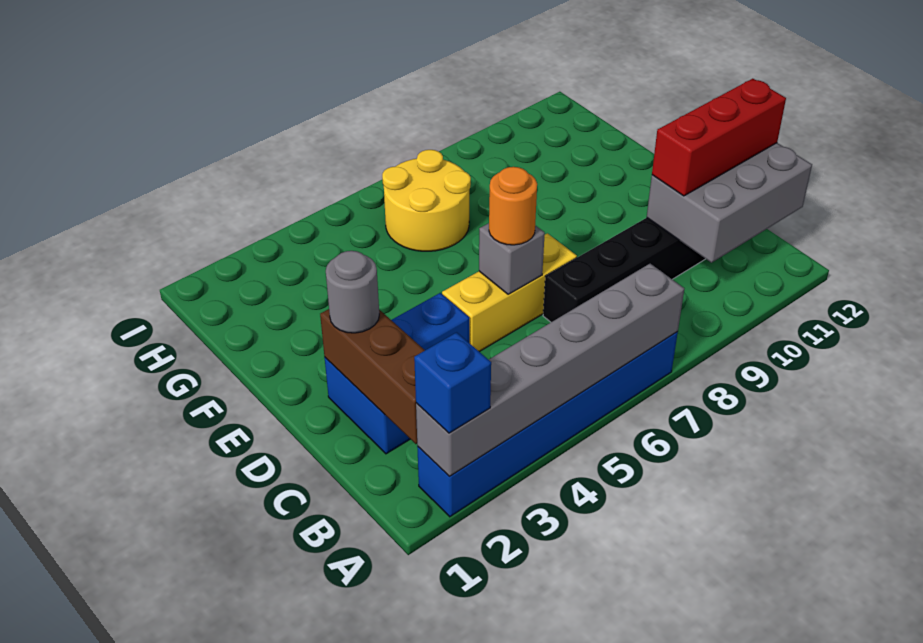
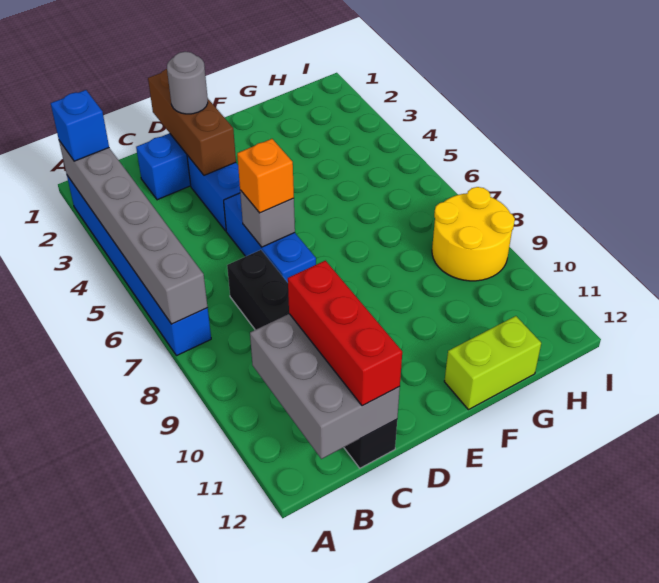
brown 1x3 brick [320,309,425,444] -> brown 1x3 brick turned to [148,69,236,175]
yellow 1x3 brick [442,233,577,352] -> blue 1x3 brick [224,193,316,283]
orange 1x1 round brick [489,167,537,245] -> orange 1x1 brick [237,139,294,213]
none -> lime 1x2 brick [444,316,541,410]
yellow 2x2 round brick [382,150,471,251] -> yellow 2x2 round brick moved to [432,187,515,281]

